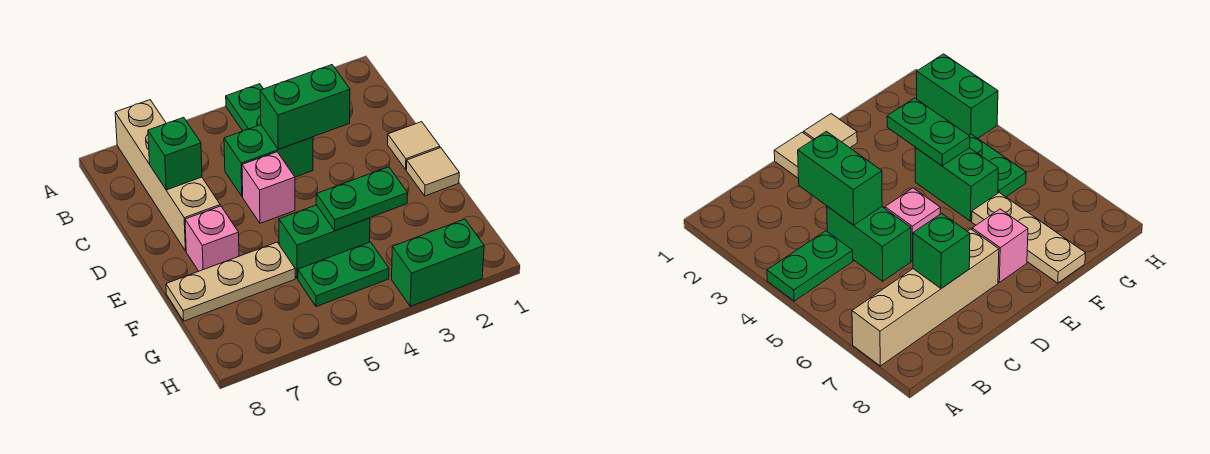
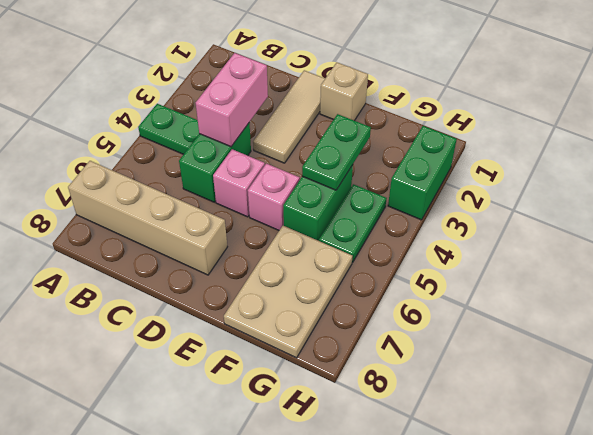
green 1x2 brick [260,65,350,149] -> pink 1x2 brick [196,53,268,147]
green 1x1 brick [148,117,202,190] -> none
tan 1x1 tile [388,122,440,169] -> tan 1x3 tile [253,70,325,163]
tan 1x1 tile [406,148,459,196] -> tan 1x1 brick [320,63,368,121]
pink 1x1 brick [185,206,239,271] -> pink 1x1 brick moved to [248,164,300,230]
tan 1x3 plate [166,242,295,321] -> tan 2x3 plate [224,226,352,358]

